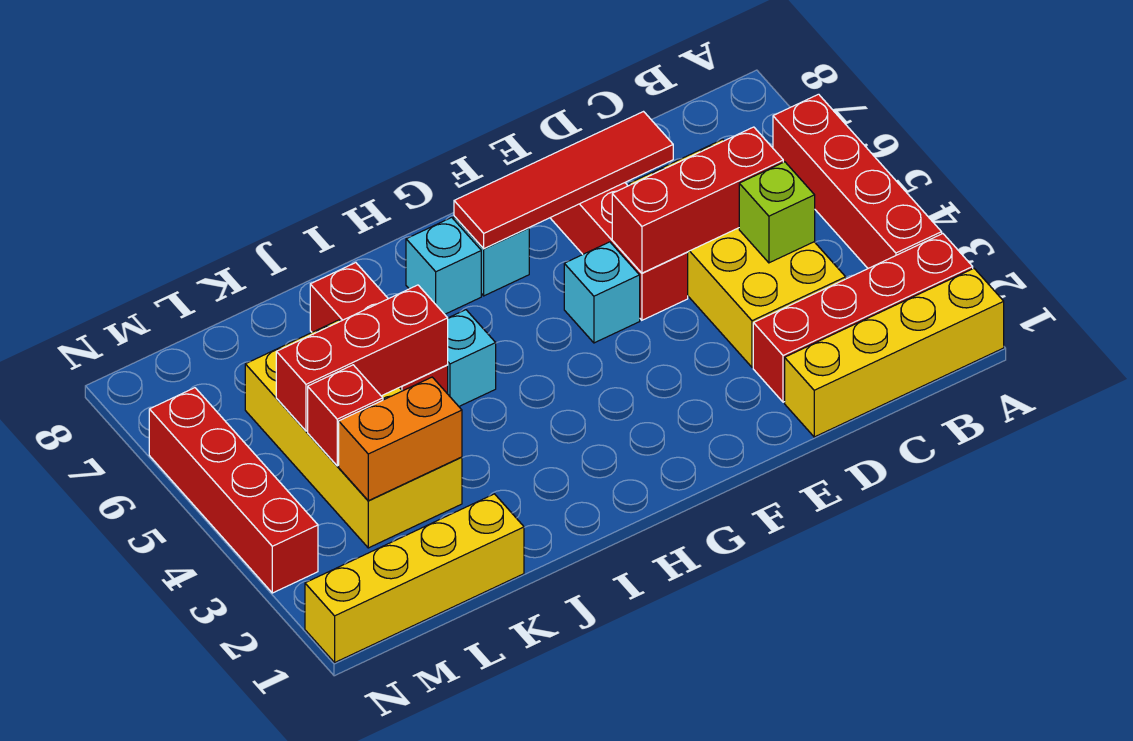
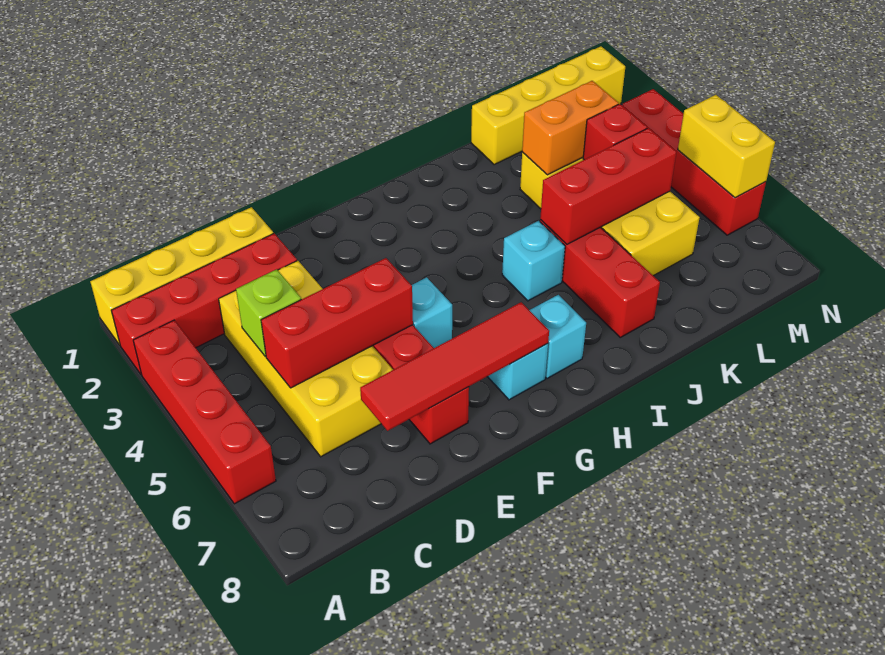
none -> yellow 1x2 brick [678,95,775,198]

